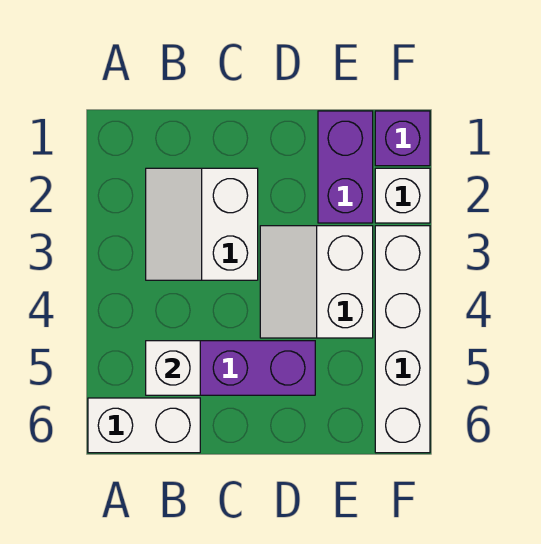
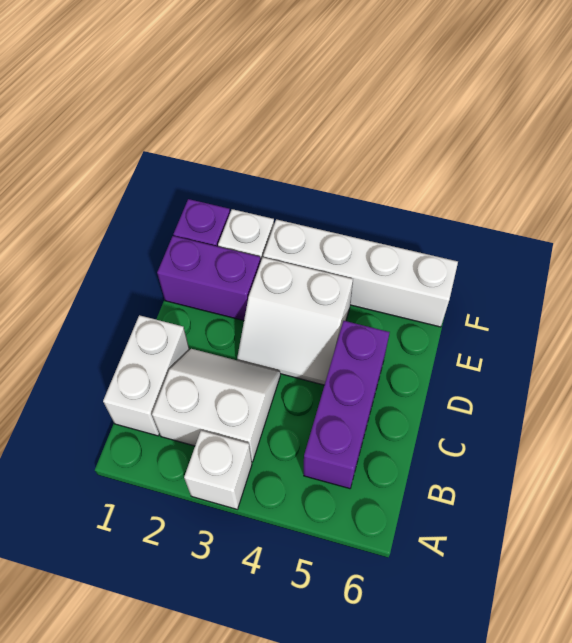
white 1x2 brick [88,398,200,453] -> white 1x2 brick moved to [103,315,189,436]
white 2x2 slope [146,168,258,280] -> white 2x2 slope turned to [152,349,280,462]
white 1x1 brick [146,341,200,395] -> white 1x1 brick moved to [184,431,252,509]

